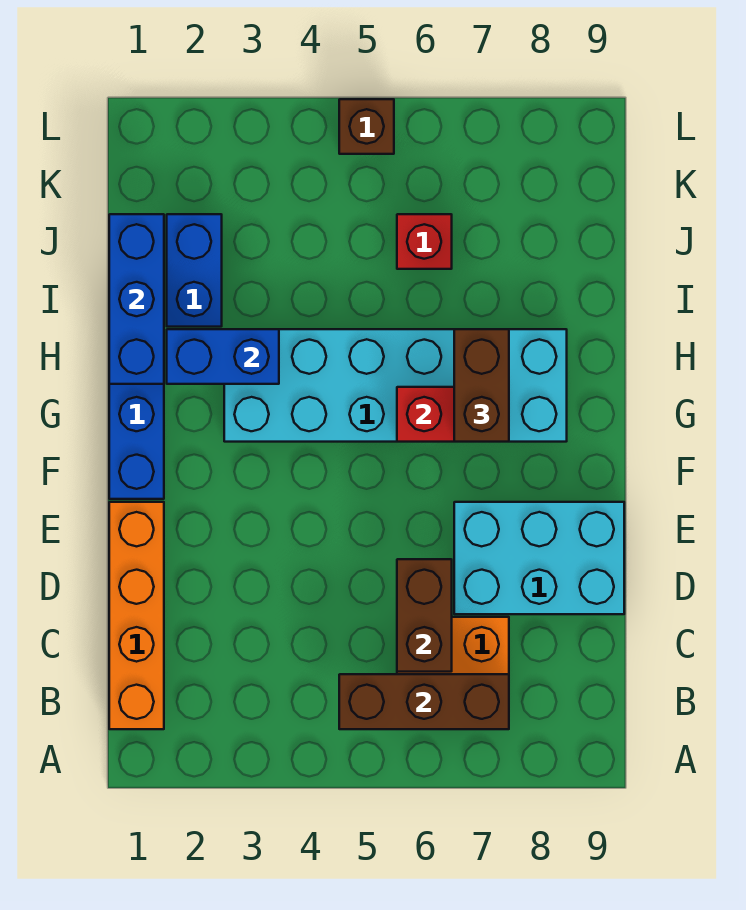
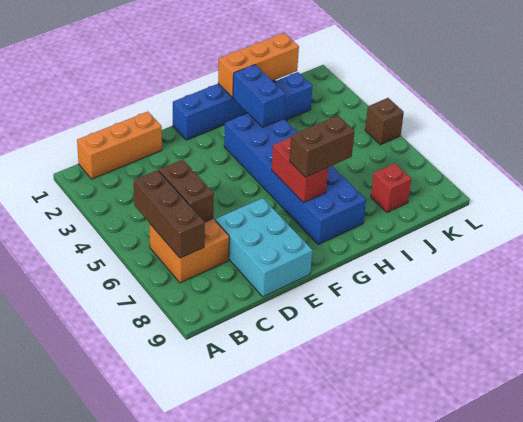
orange 1x4 brick [109,502,164,729] -> orange 1x3 brick [77,112,162,179]
brown 1x2 brick [397,559,452,672] -> brown 1x2 brick turned to [159,160,214,222]
cyan 2x6 brick [224,329,567,442] -> blue 2x6 brick [224,113,366,245]
blue 1x3 brick [109,214,164,384] -> orange 1x3 brick [218,33,299,97]
red 1x1 brick [397,214,452,269] -> red 1x1 brick moved to [371,163,411,212]

